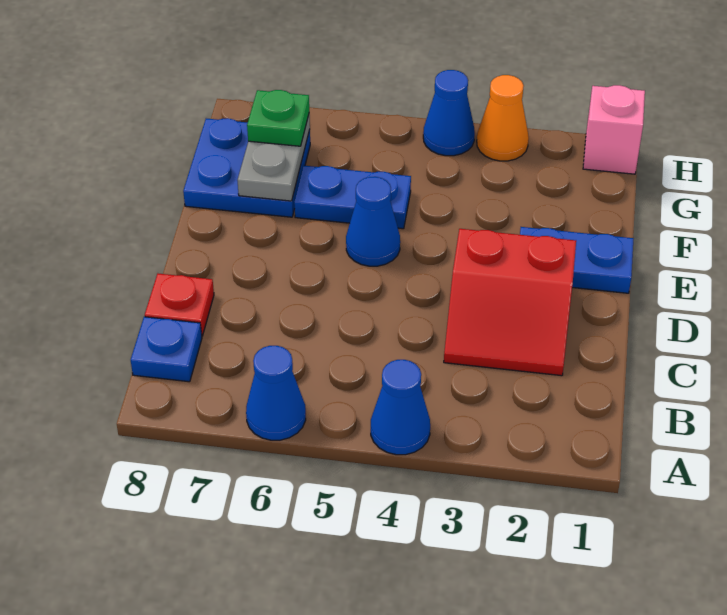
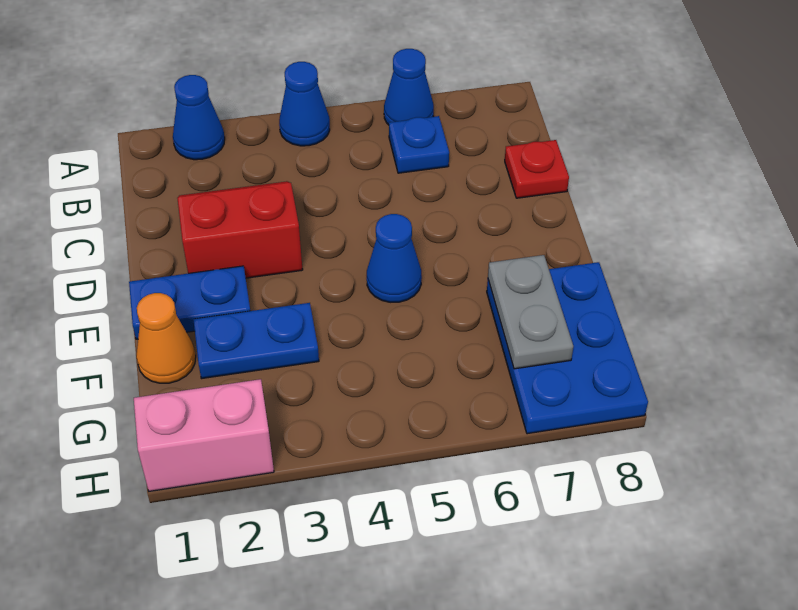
blue 1x1 plate [131,317,202,382] -> blue 1x1 plate moved to [389,116,449,173]
blue 1x2 plate [294,166,411,229] -> blue 1x2 plate moved to [193,303,319,379]
blue 2x2 plate [183,118,310,217] -> blue 2x3 plate [487,262,648,434]
green 1x1 plate [247,90,309,146] -> none
pink 1x1 brick [583,85,645,174] -> pink 1x2 brick [134,379,274,491]
orange 1x1 cone [477,75,529,161] -> orange 1x1 cone moved to [136,293,196,383]
blue 1x1 cone [423,70,475,156] -> blue 1x1 cone moved to [173,75,225,160]

